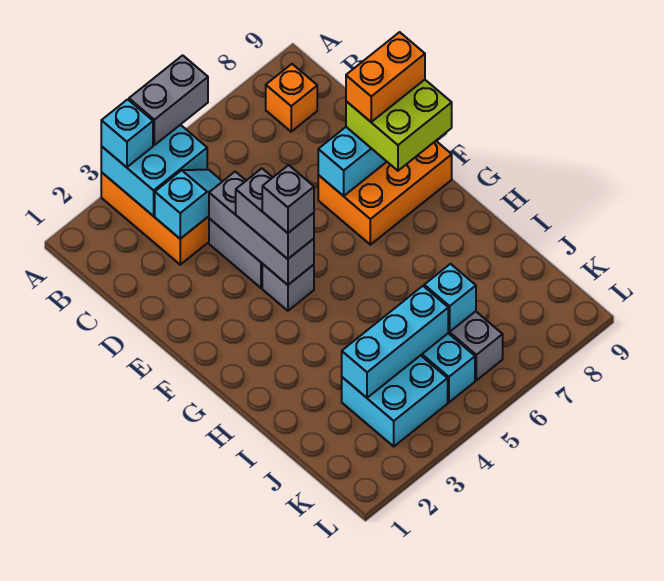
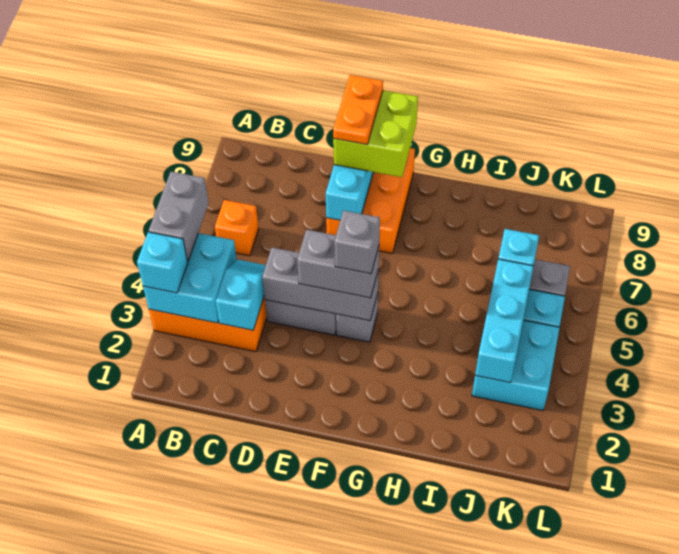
orange 1x1 brick [266,64,317,132] -> orange 1x1 brick moved to [215,200,258,256]
orange 1x2 brick [346,32,425,122] -> orange 1x2 plate [333,75,383,145]

